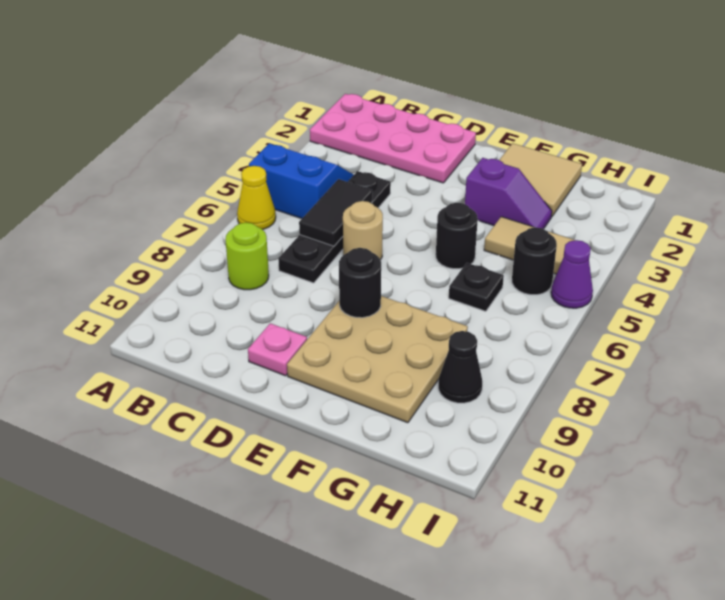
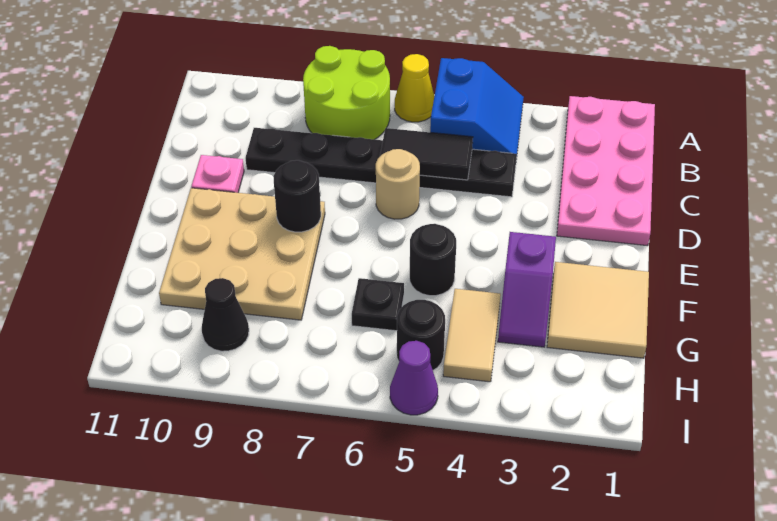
lime 1x1 round brick [225,222,269,290] -> lime 2x2 round brick [303,46,390,140]
black 1x4 plate [278,171,391,283] -> black 1x6 plate [246,128,517,197]

